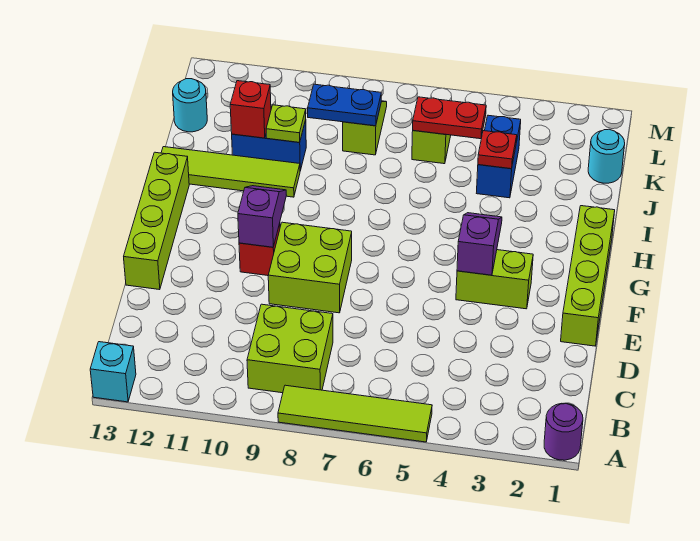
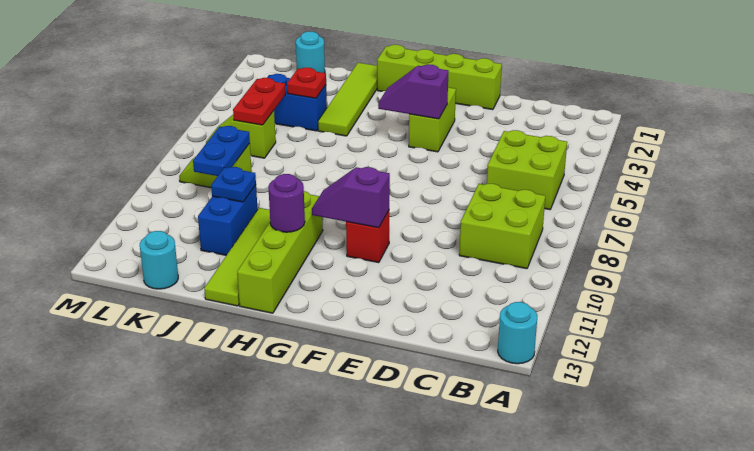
purple 1x1 round brick [544,403,583,460] -> purple 1x1 round brick moved to [268,174,305,232]
lime 1x4 tile [278,385,432,442] -> lime 1x4 tile moved to [318,63,377,136]
cyan 1x1 brick [90,342,136,402] -> cyan 1x1 round brick [498,302,537,364]
lime 2x2 brick [268,222,352,313] -> lime 2x2 brick moved to [487,130,567,210]
lime 1x4 brick [124,152,189,290] -> lime 1x4 brick turned to [237,191,323,313]
lime 1x1 plate [266,105,306,142] -> blue 1x1 plate [211,167,256,202]
red 1x1 brick [230,81,271,138] -> none

